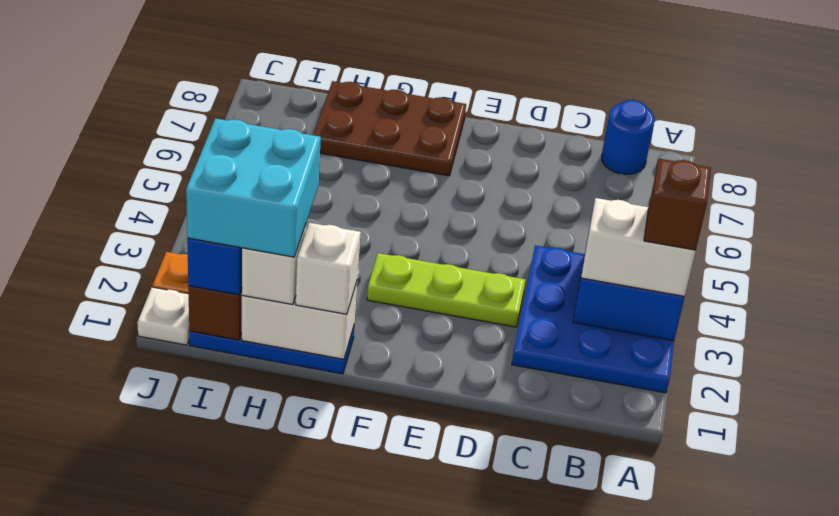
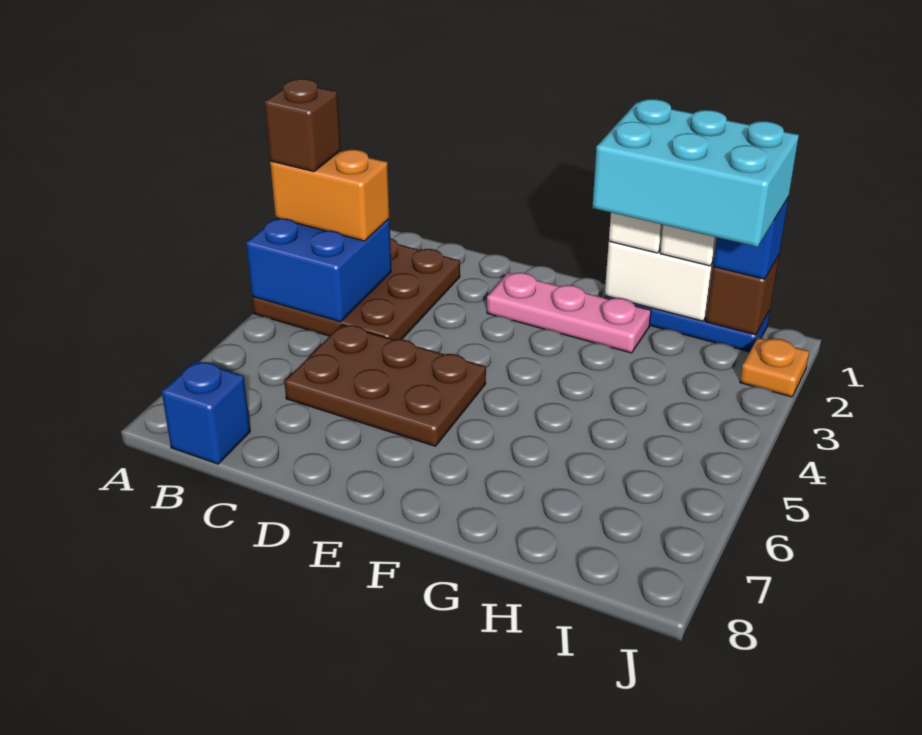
blue 3x3 plate [512,245,674,393] -> brown 3x3 plate [252,238,460,340]
white 1x2 brick [581,198,696,296] -> orange 1x2 brick [270,150,390,241]
blue 1x1 round brick [602,100,655,174] -> blue 1x1 brick [162,361,250,464]
lime 1x3 plate [367,253,525,327] -> none
none -> pink 1x3 plate [487,273,651,353]
brown 2x3 plate [314,81,466,176] -> brown 2x3 plate moved to [284,325,486,446]
cyan 2x2 brick [186,118,321,257] -> cyan 2x3 brick [592,99,799,247]
white 1x1 plate [137,287,190,345] -> none

